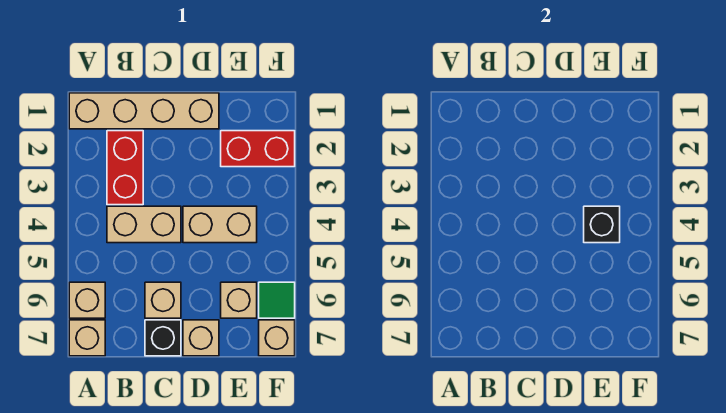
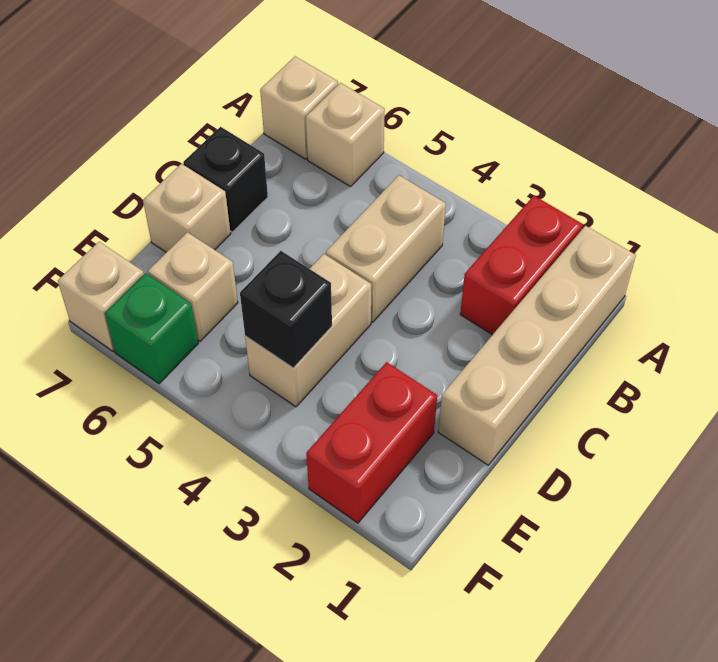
red 1x2 brick [107,131,143,205] -> red 1x2 brick turned to [460,196,583,335]
tan 1x1 brick [145,282,181,318] -> none
green 1x1 tile [259,282,295,318] -> green 1x1 brick [105,273,198,384]

